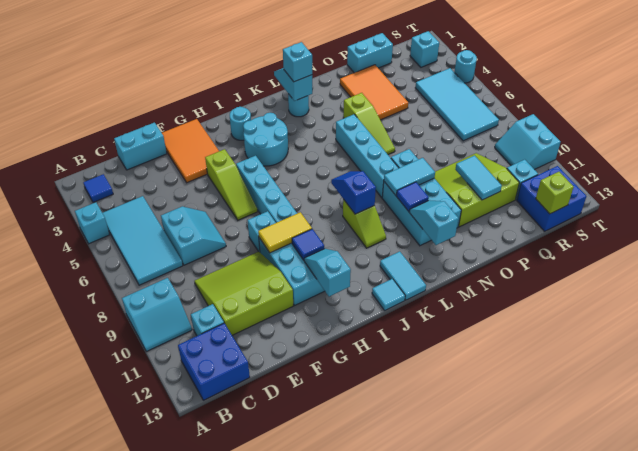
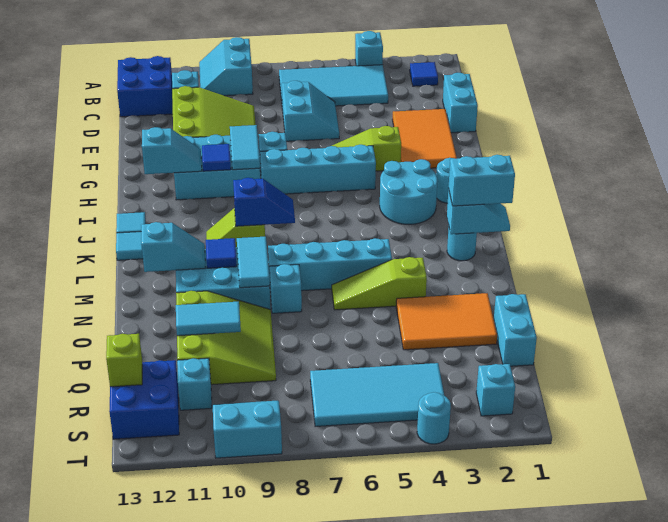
cyan 2x2 slope [161,206,226,265] -> cyan 2x2 slope turned to [282,81,339,141]
orange 2x3 tile [162,119,219,183] -> orange 2x3 tile turned to [393,109,457,168]
yellow 1x2 tile [258,212,312,253] -> cyan 1x2 tile [230,125,260,170]
cyan 1x1 brick [283,42,312,82] -> cyan 1x2 brick [449,155,515,206]

